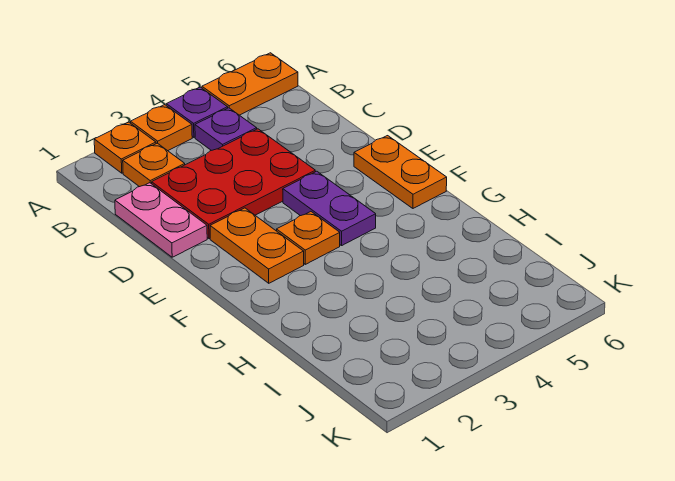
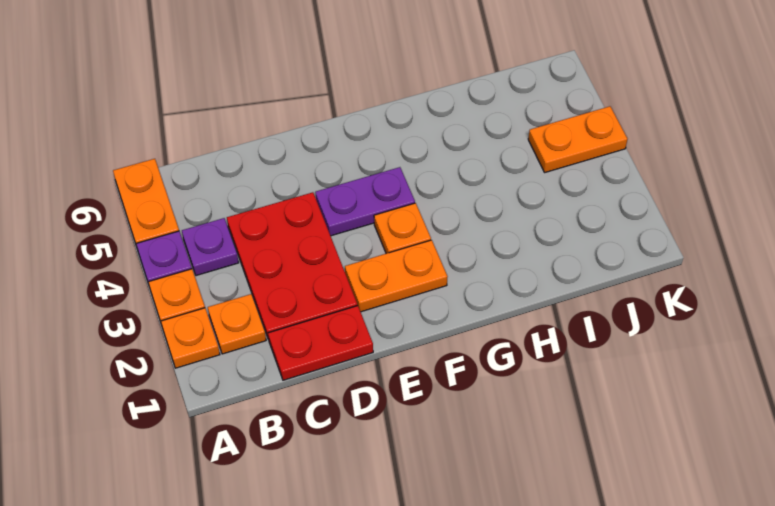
pink 1x2 plate [115,183,207,257] -> red 1x2 plate [268,306,373,380]
orange 1x2 plate [354,136,447,208] -> orange 1x2 plate moved to [528,106,627,172]

